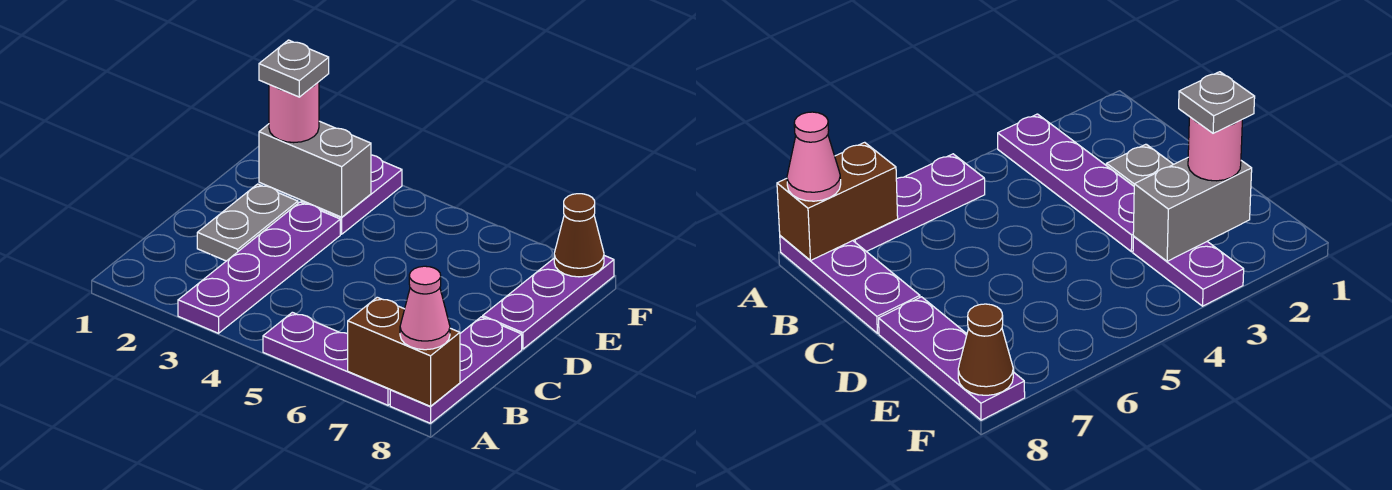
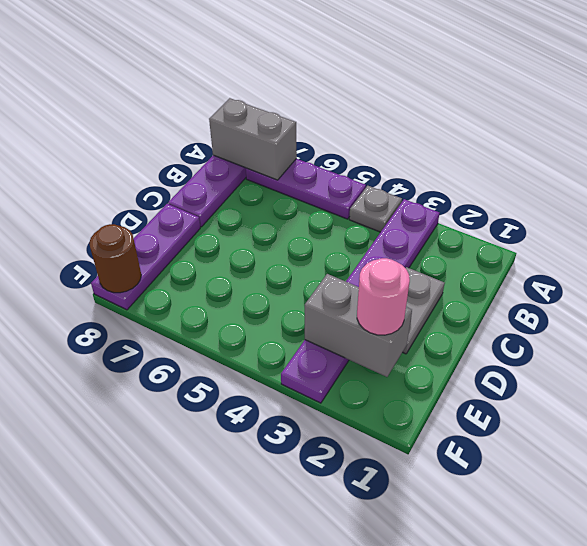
brown 1x2 brick [348,297,460,406] -> grey 1x2 brick [209,98,297,180]
pink 1x1 cone [400,266,450,350] -> none
grey 1x1 plate [259,40,329,97] -> grey 1x1 plate moved to [349,186,402,232]
brown 1x1 cone [554,194,604,277] -> brown 1x1 round brick [89,224,141,293]

